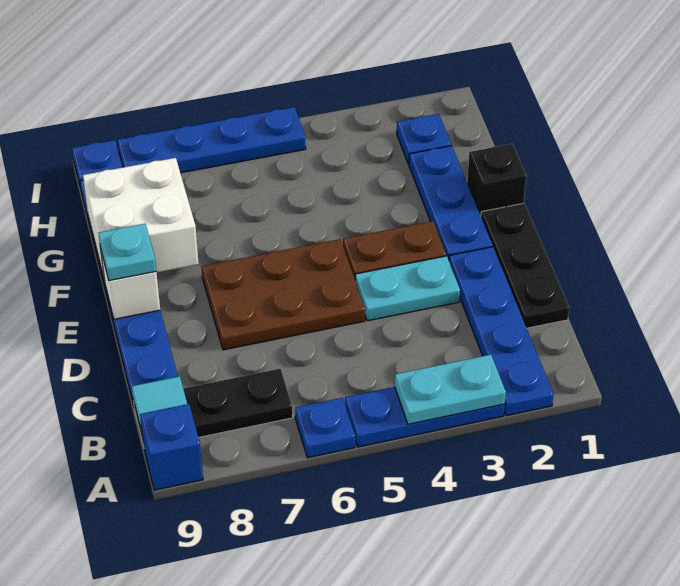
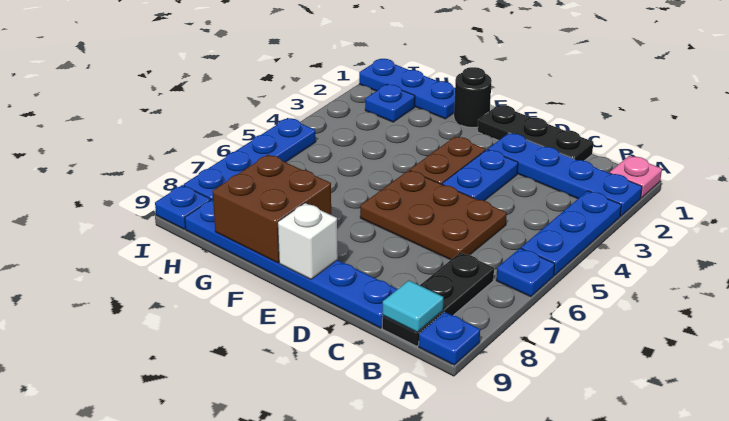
none -> pink 1x1 plate [610,156,662,198]
cyan 1x2 plate [395,355,506,424] -> none
blue 1x1 brick [140,404,203,490] -> blue 1x1 plate [419,312,480,365]
cyan 1x2 plate [355,256,460,321] -> blue 1x2 plate [442,150,518,201]
brown 2x3 plate [202,239,365,350] -> brown 2x3 plate turned to [360,170,507,260]
blue 1x3 plate [409,146,493,260] -> blue 1x3 plate moved to [359,59,455,119]
cyan 1x1 plate [98,224,156,281] -> none
black 1x1 brick [467,144,526,215] -> black 1x1 round brick [454,67,492,127]
white 2x2 brick [83,158,199,281] -> brown 2x2 brick [212,155,331,263]

